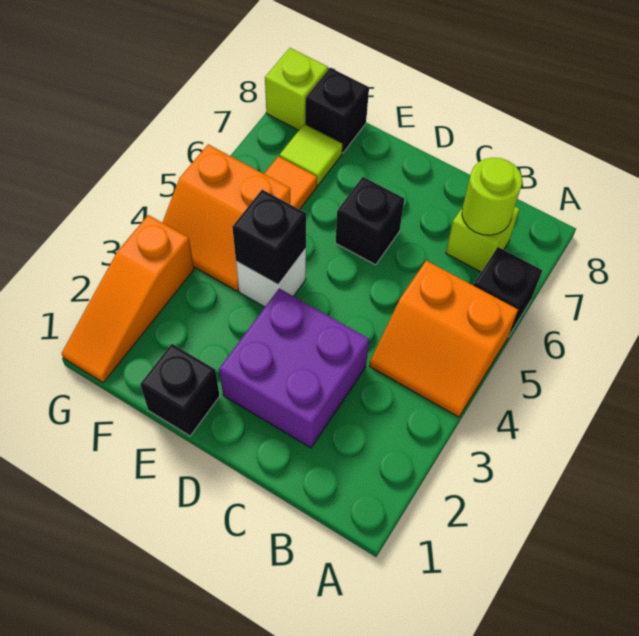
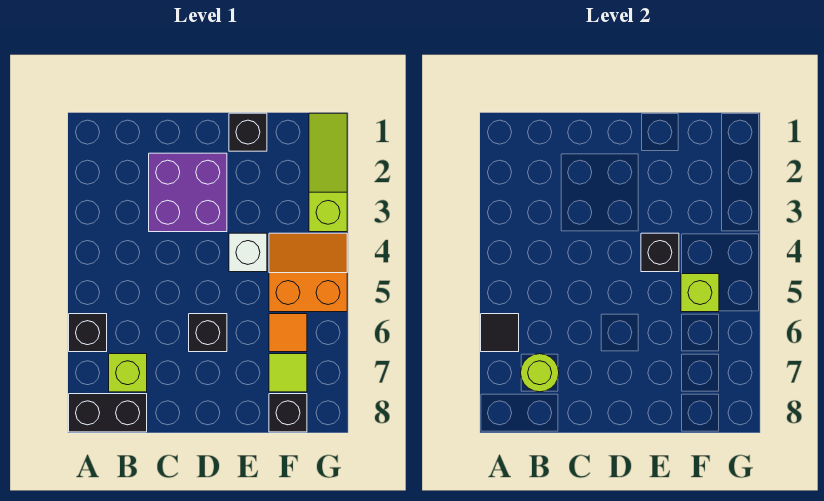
orange 2x2 slope [369,261,518,417] -> none
none -> black 1x1 tile [481,314,519,352]
none -> black 1x2 brick [69,394,147,432]
orange 1x3 slope [61,215,194,383] -> lime 1x3 slope [309,113,347,232]
lime 1x1 brick [265,48,328,130] -> lime 1x1 brick moved to [681,274,719,312]

